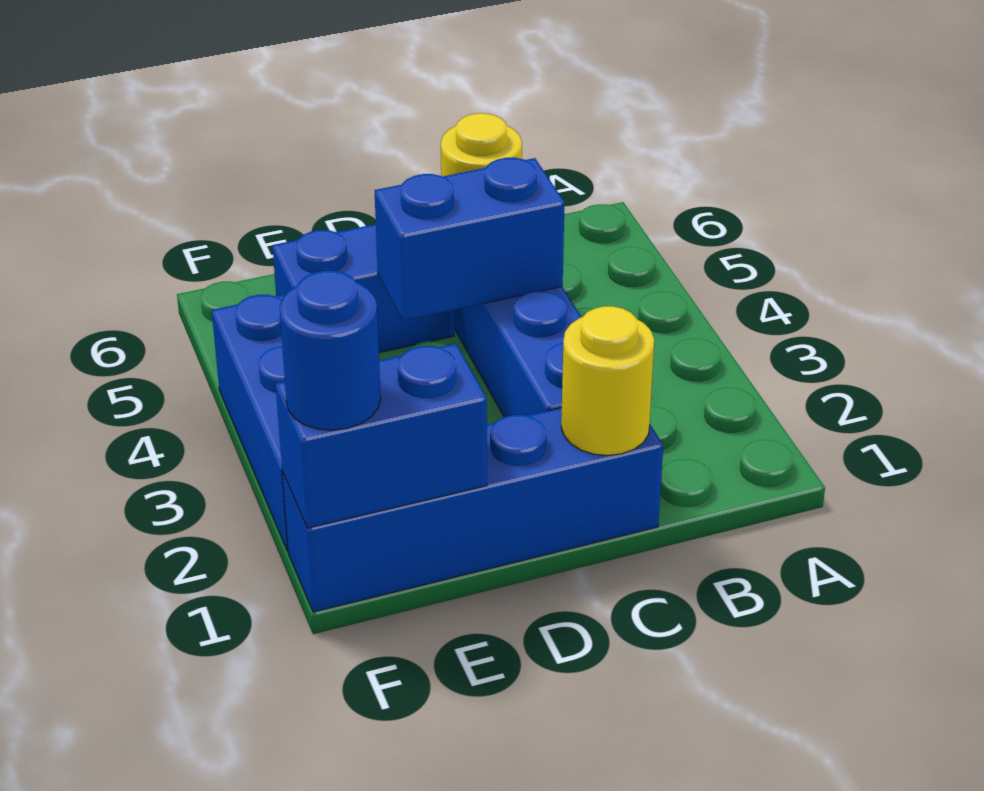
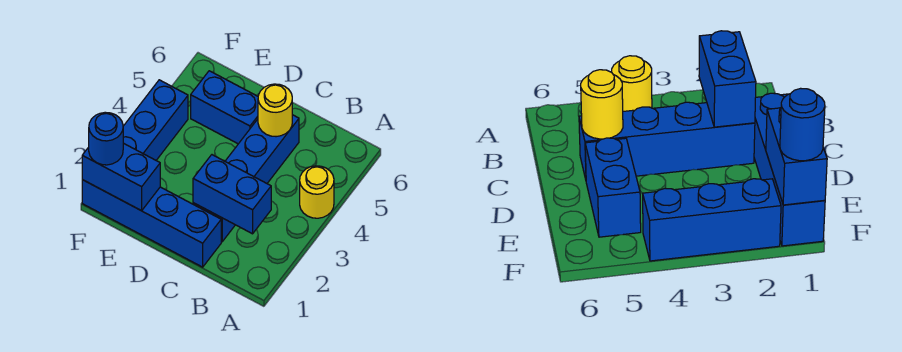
yellow 1x1 round brick [561,306,654,455] -> yellow 1x1 round brick moved to [300,166,334,218]
blue 1x2 brick [375,158,565,321] -> blue 1x2 brick moved to [193,155,271,234]

